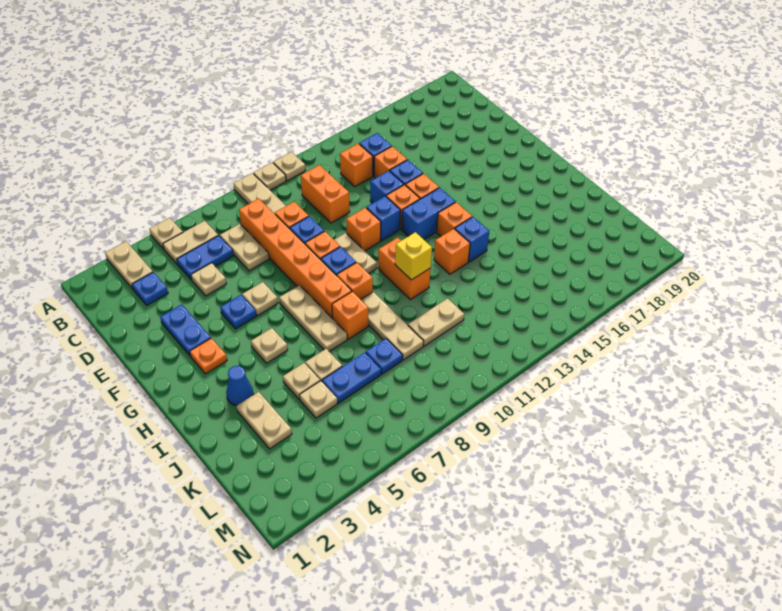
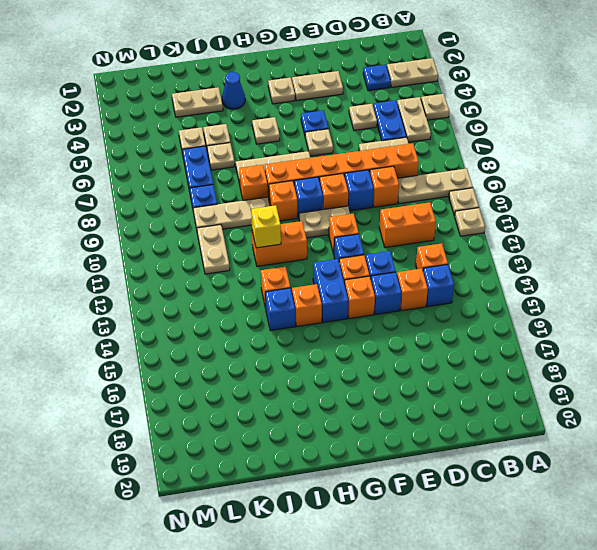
blue 1x2 plate [160,304,211,356] -> tan 1x2 plate [292,71,343,101]
orange 1x1 plate [190,338,227,374] -> tan 1x1 plate [268,78,295,104]

